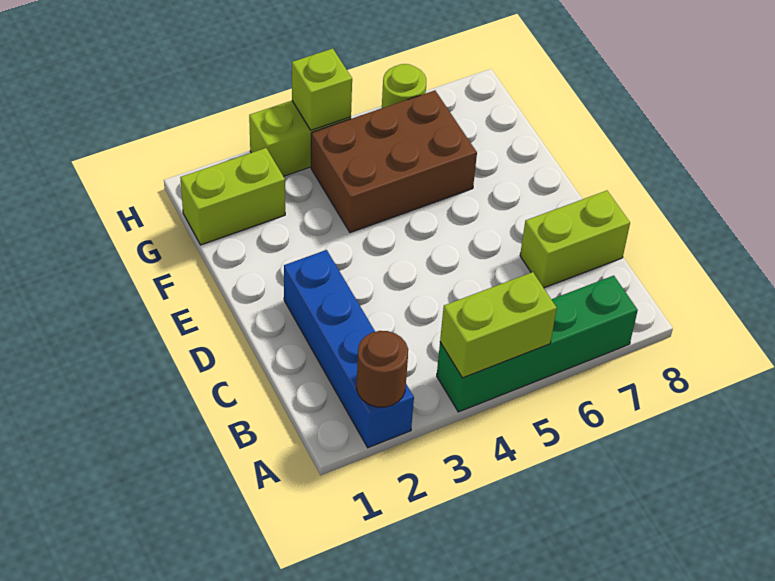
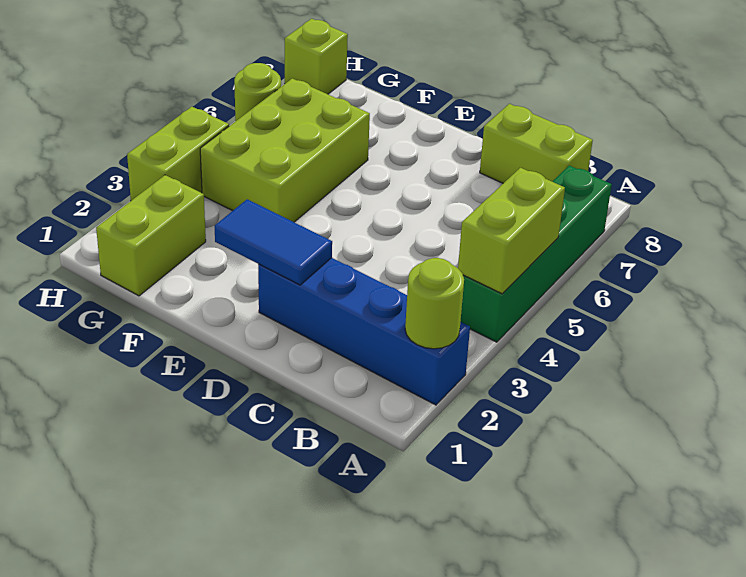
brown 1x1 round brick [356,331,408,407] -> lime 1x1 round brick [405,258,464,349]
lime 1x2 brick [520,191,630,288] -> lime 1x2 brick turned to [480,104,593,183]
none -> blue 1x2 tile [215,199,332,285]
brown 2x3 brick [311,91,477,233] -> lime 2x3 brick [200,78,370,222]
lime 1x1 brick [292,49,352,130] -> lime 1x1 brick moved to [285,19,348,94]

